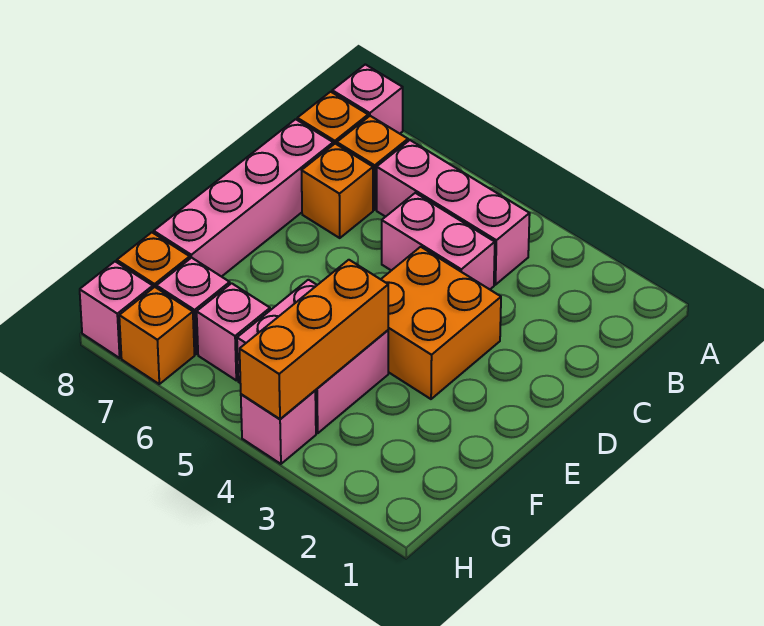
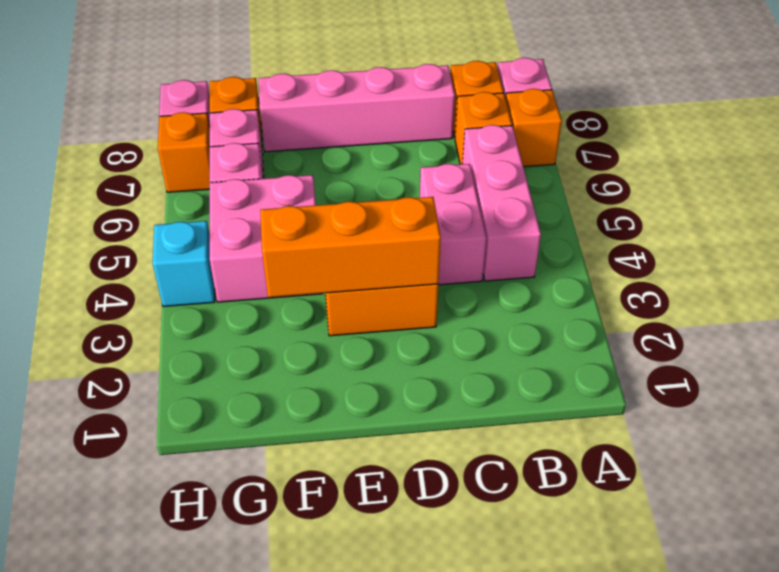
orange 1x1 brick [302,144,373,238] -> orange 1x1 brick moved to [506,89,562,167]
orange 1x3 brick [240,260,388,419] -> orange 1x3 brick moved to [260,197,441,297]
pink 1x1 brick [241,391,316,464] -> cyan 1x1 brick [153,221,215,307]

